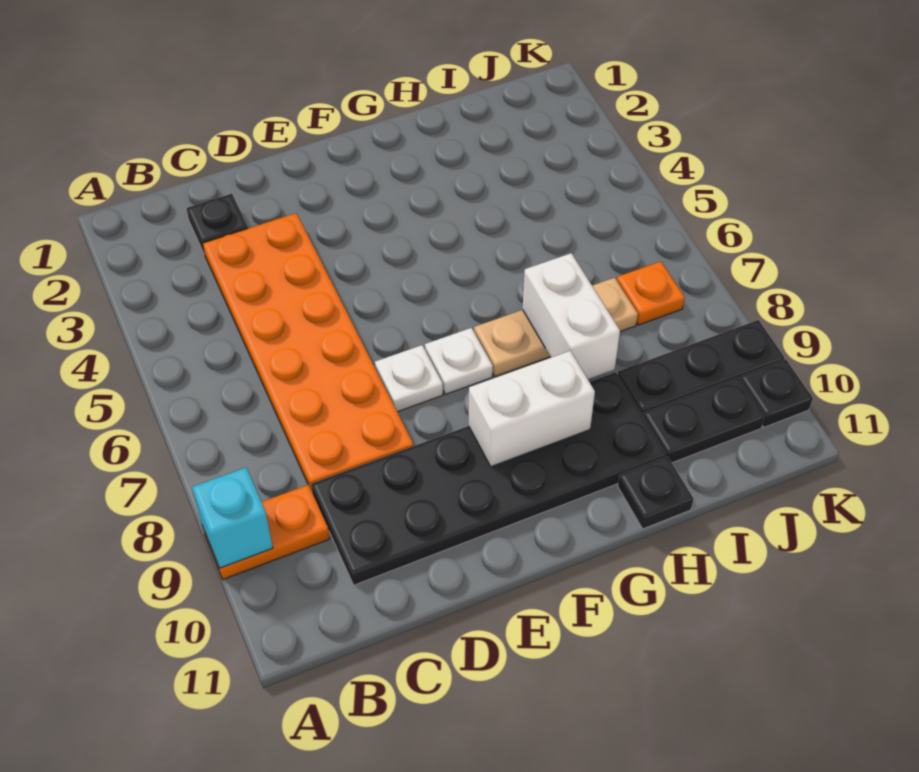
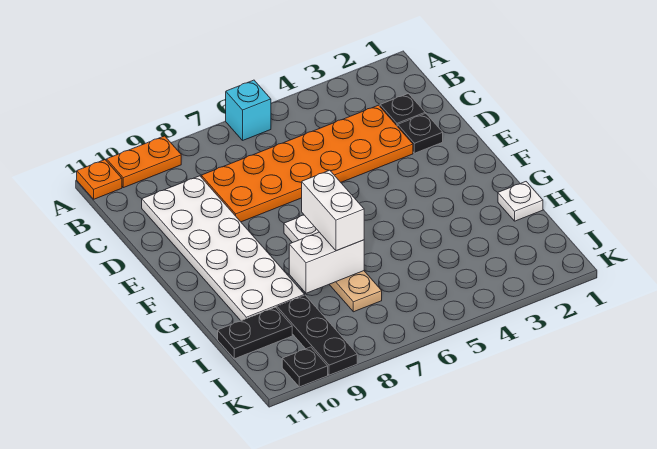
orange 1x2 plate [202,485,330,579] -> orange 1x2 plate turned to [107,136,181,188]
cyan 1x1 brick [192,467,273,568] -> cyan 1x1 brick moved to [226,80,271,140]
black 2x6 plate [311,372,666,585] -> white 2x6 plate [142,176,305,321]
white 1x1 plate [375,345,443,412] -> white 1x1 plate moved to [498,182,543,221]
white 1x2 brick [469,351,595,467] -> white 1x2 brick moved to [302,170,364,251]
black 1x1 plate [618,456,693,529] -> black 1x1 plate moved to [398,113,443,153]
black 1x2 plate [643,377,765,463] -> black 1x2 plate turned to [218,307,292,359]
orange 1x1 plate [617,262,685,325] -> orange 1x1 plate moved to [77,160,122,199]

